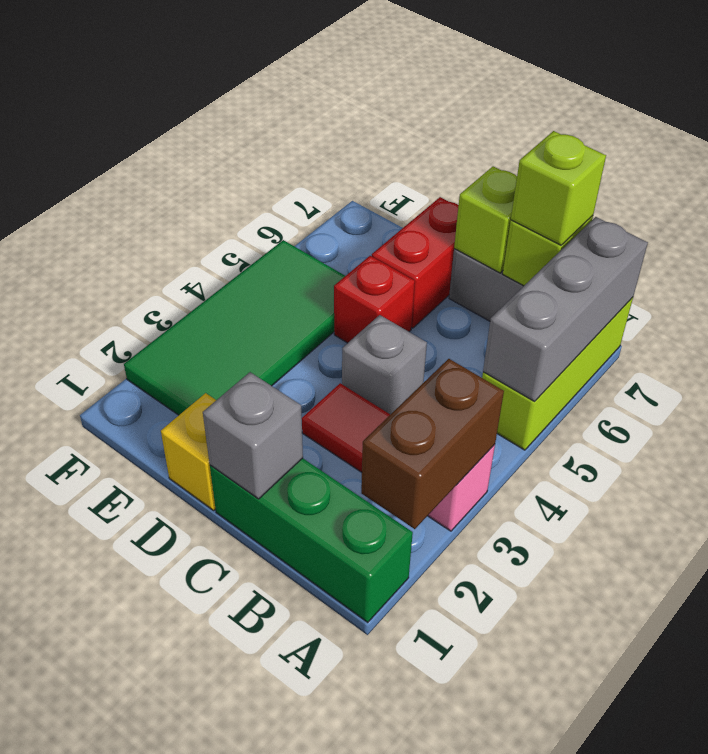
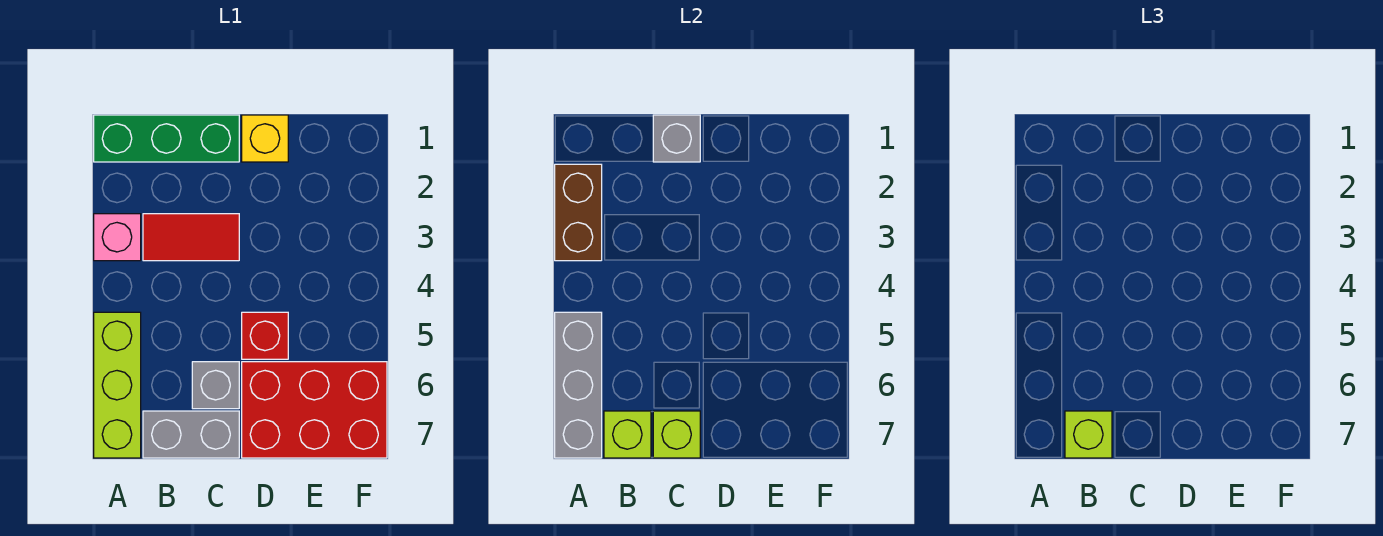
grey 1x1 brick [342,315,427,415] -> grey 1x1 brick moved to [192,362,239,409]
red 1x2 brick [372,197,459,328] -> red 2x3 brick [242,362,387,458]
green 2x4 tile [124,240,345,415] -> none

